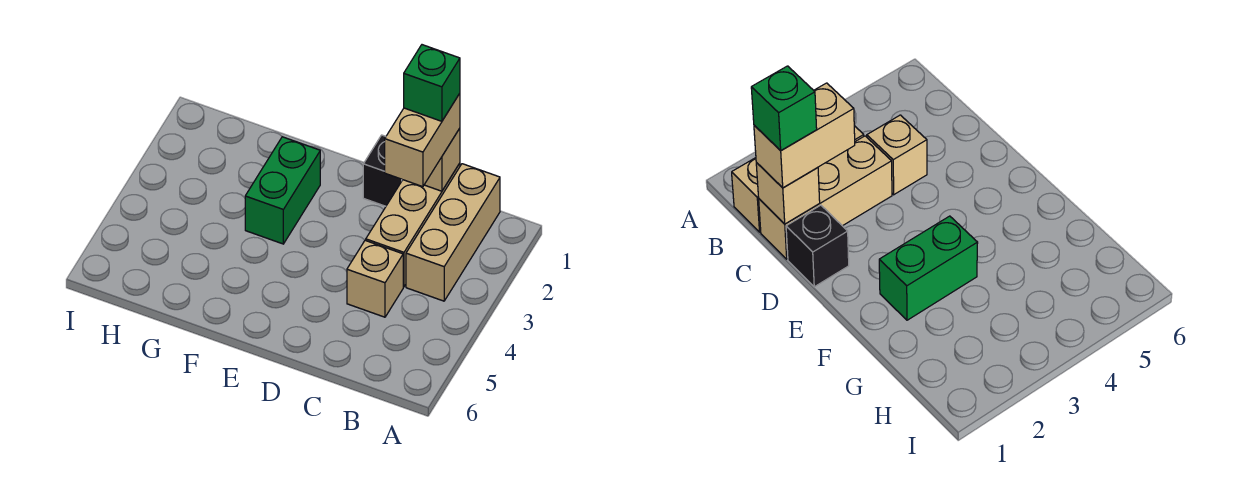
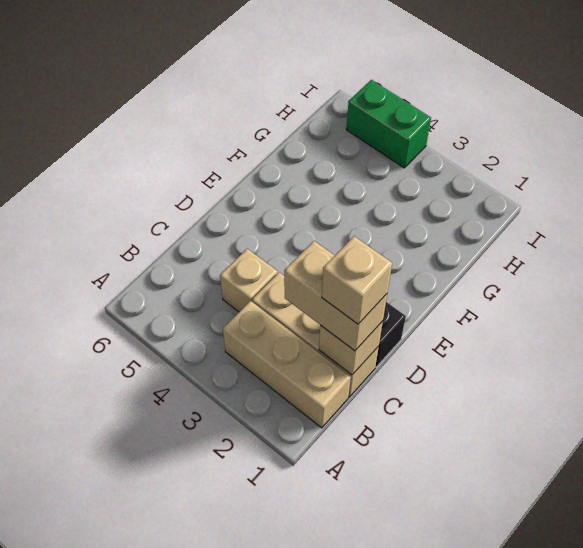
green 1x1 brick [404,45,460,121] -> tan 1x1 brick [322,236,392,324]
green 1x2 brick [245,137,320,244] -> green 1x2 brick moved to [346,80,431,168]

